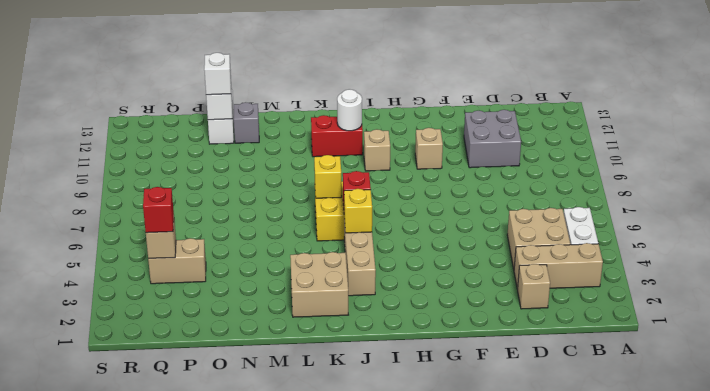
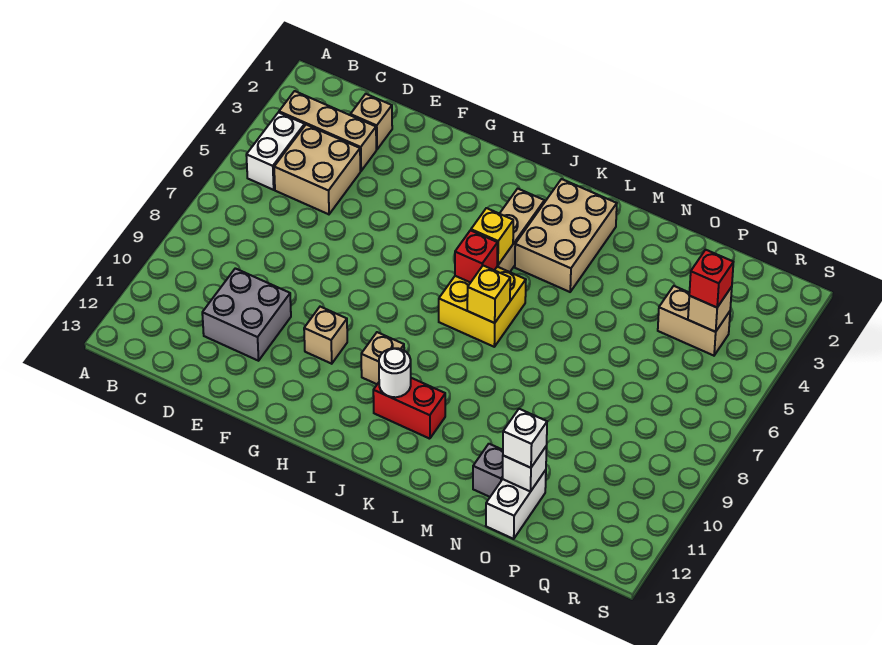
tan 2x2 brick [290,252,348,317] -> tan 2x3 brick [515,179,617,292]

